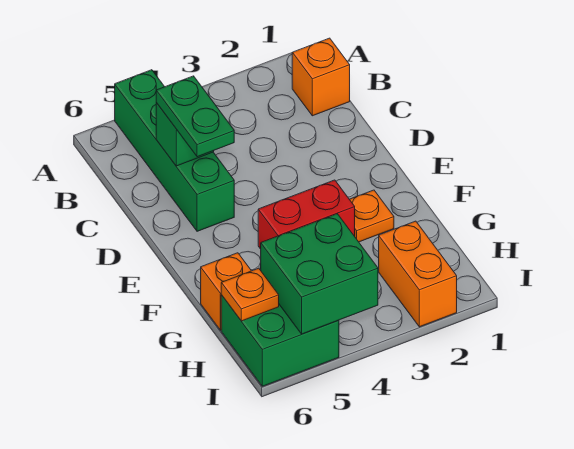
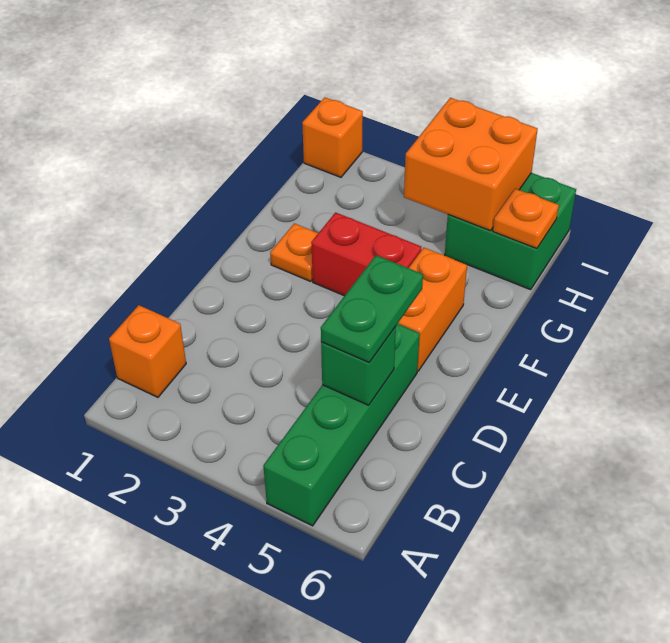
orange 1x1 brick [201,253,251,330] -> orange 1x1 brick moved to [302,97,363,177]
orange 1x2 brick [379,221,457,327] -> orange 1x2 brick moved to [398,248,467,371]
green 2x2 brick [261,214,378,334] -> orange 2x2 brick [404,98,538,231]

